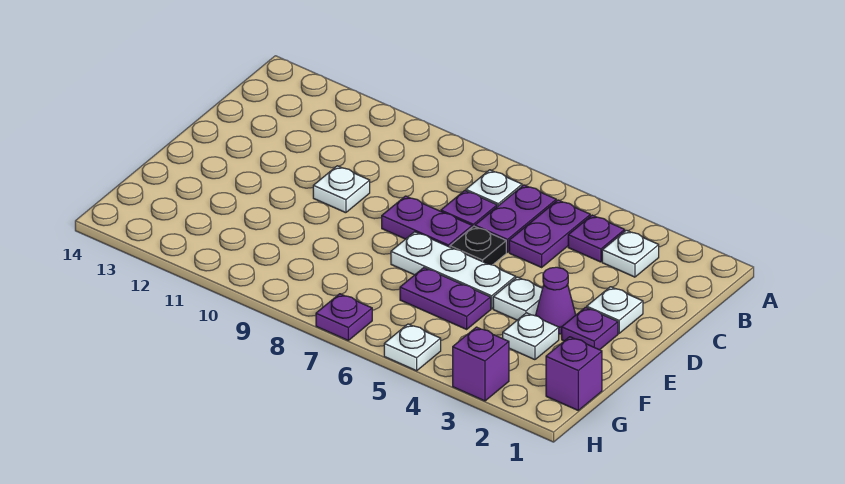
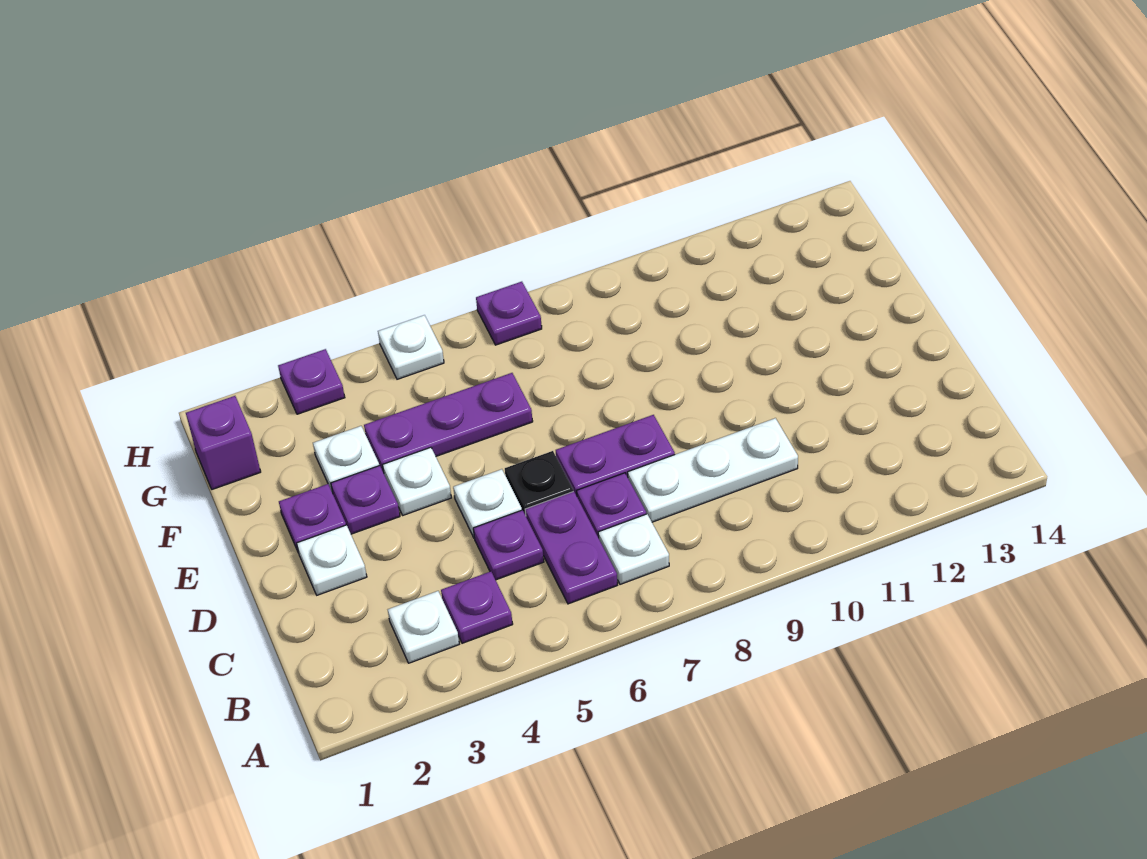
purple 1x2 plate [509,200,590,267] -> purple 1x1 plate [473,510,544,580]
white 1x1 plate [313,166,370,213] -> white 1x1 plate moved to [453,469,522,537]
purple 1x1 cone [536,267,576,334] -> purple 1x1 plate [331,465,400,534]
white 1x3 plate [391,232,516,309] -> white 1x3 plate moved to [628,418,798,522]
purple 1x2 plate [400,268,491,329] -> purple 1x3 plate [364,373,533,473]
purple 1x1 brick [453,327,509,401] -> purple 1x1 plate [278,349,345,414]

